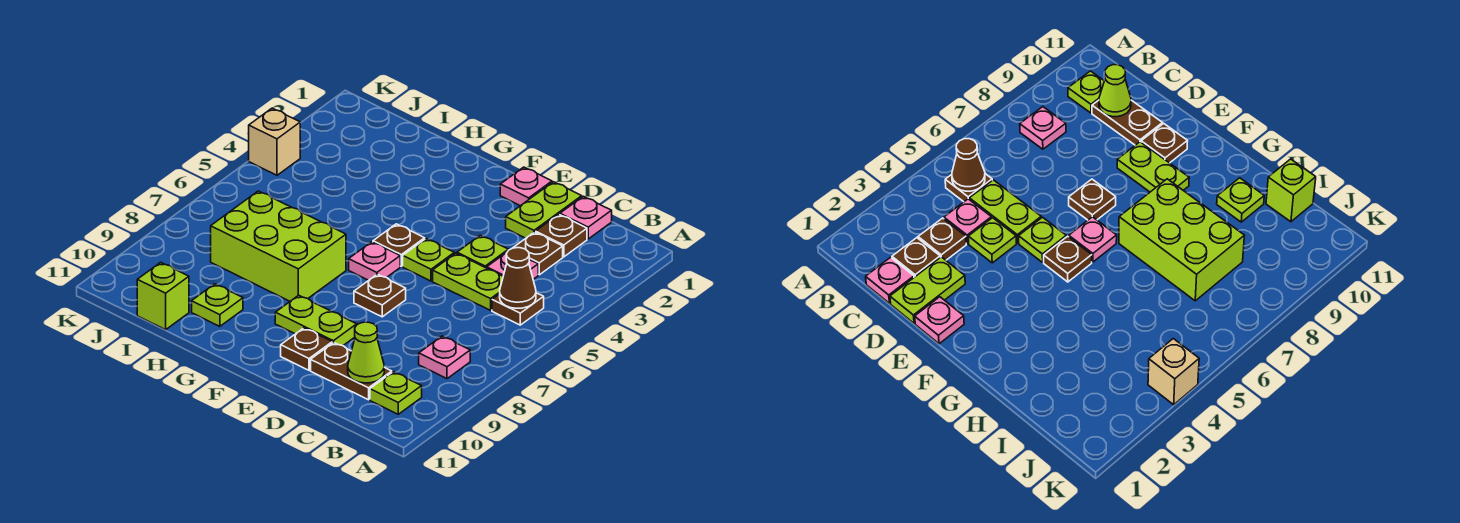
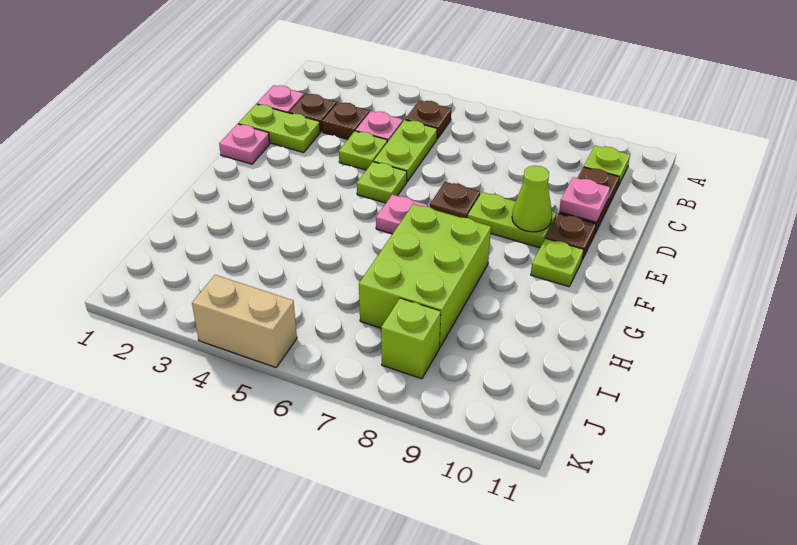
brown 1x1 cone [500,248,536,308] -> none
pink 1x1 plate [419,336,470,379] -> pink 1x1 plate moved to [559,177,610,222]
lime 1x1 cone [348,322,384,383] -> lime 1x1 cone moved to [512,166,552,232]
lime 1x2 plate [275,295,357,346] -> lime 1x2 plate turned to [468,192,557,248]
brown 1x1 plate [373,224,425,266] -> none
lime 1x1 plate [192,284,243,326] -> lime 1x1 plate moved to [531,238,584,287]
lime 1x1 brick [137,262,189,330] -> lime 1x1 brick moved to [381,298,441,379]
tan 1x1 brick [249,108,300,175] -> tan 1x2 brick [192,275,297,368]

